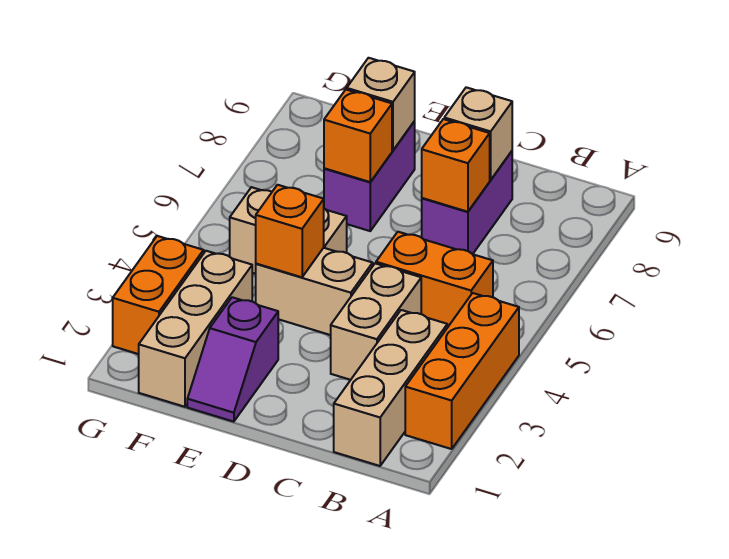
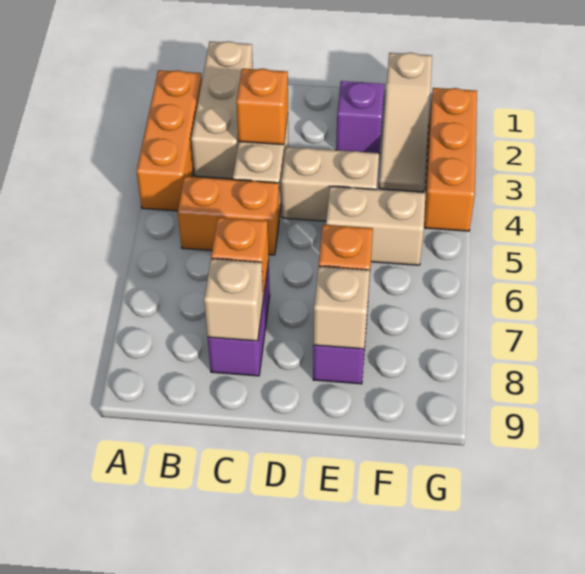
orange 1x1 brick [256,185,324,277] -> orange 1x1 brick moved to [236,69,288,145]
tan 1x3 brick [139,251,252,407] -> tan 1x3 slope [379,53,432,192]
orange 1x2 brick [113,236,204,354] -> orange 1x3 brick [424,88,477,231]

